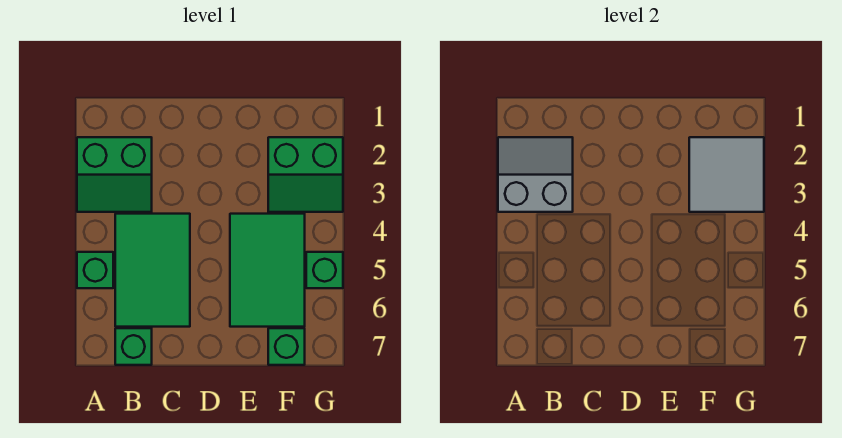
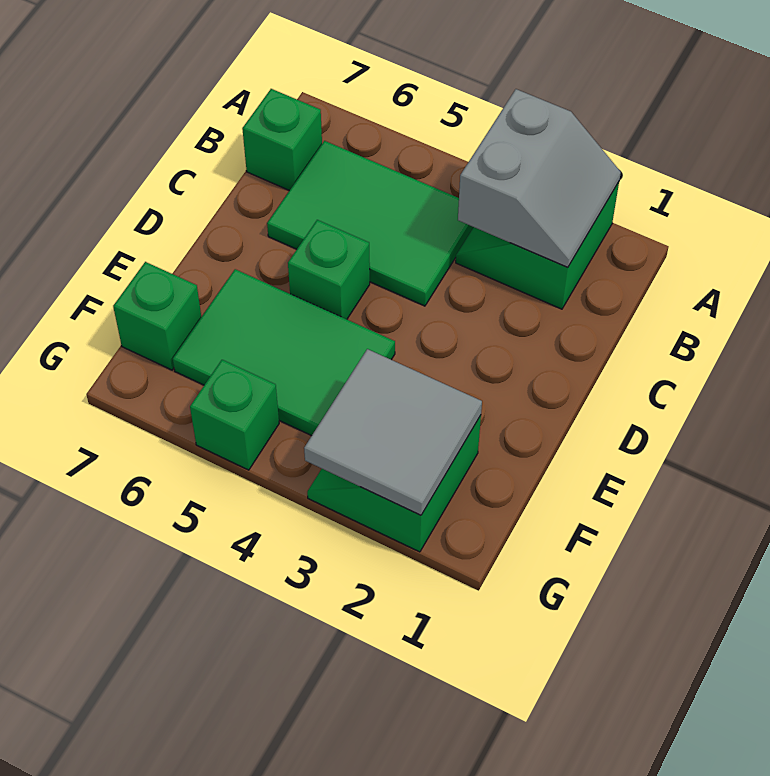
green 1x1 brick [77,252,113,288] -> green 1x1 brick moved to [288,220,370,319]

